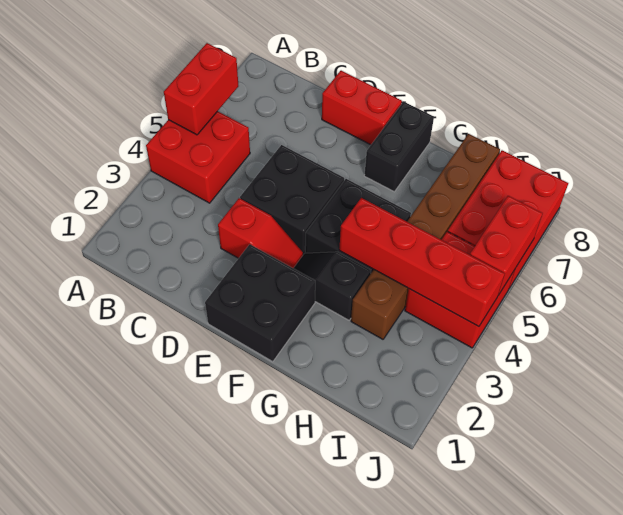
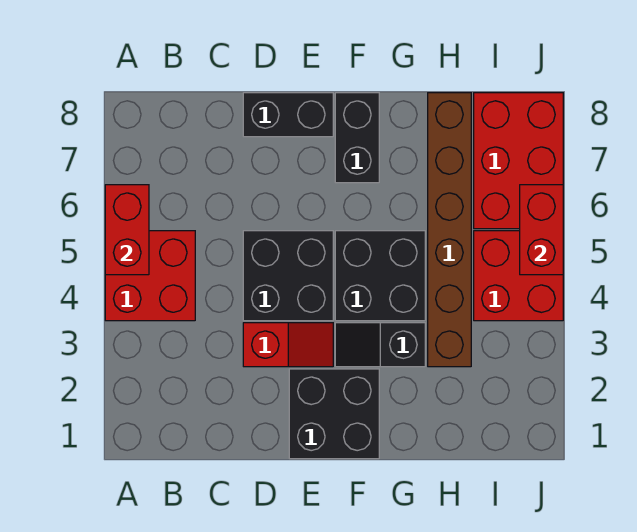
red 1x2 brick [322,71,402,145] -> black 1x2 brick [243,93,333,137]
red 1x4 brick [339,198,505,327] -> none

